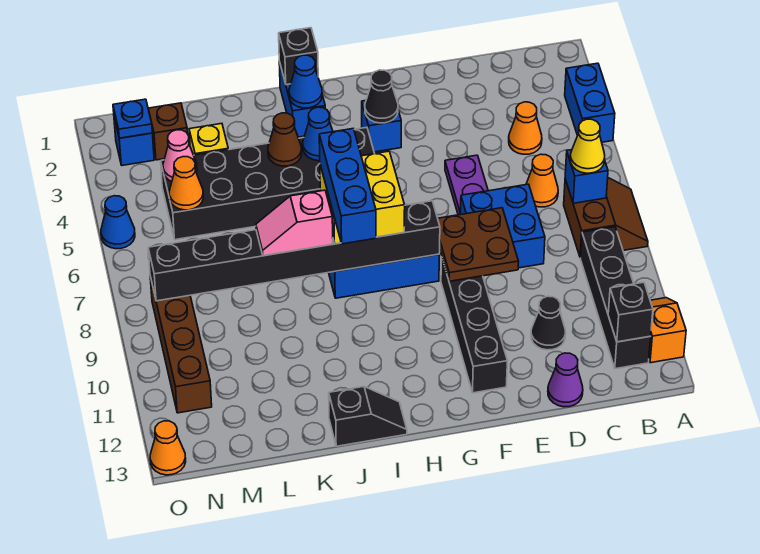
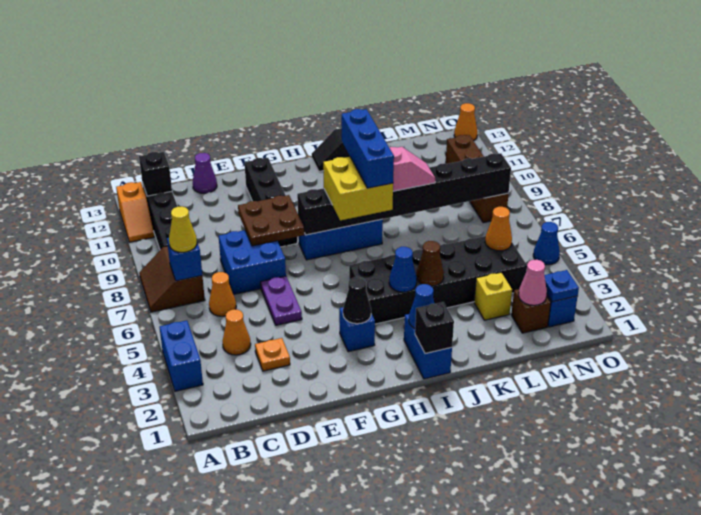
none -> orange 1x1 plate [255,338,290,371]
black 1x1 cone [531,296,566,350] -> none
pink 1x1 cone [163,130,197,181] -> pink 1x1 cone moved to [519,260,547,305]

